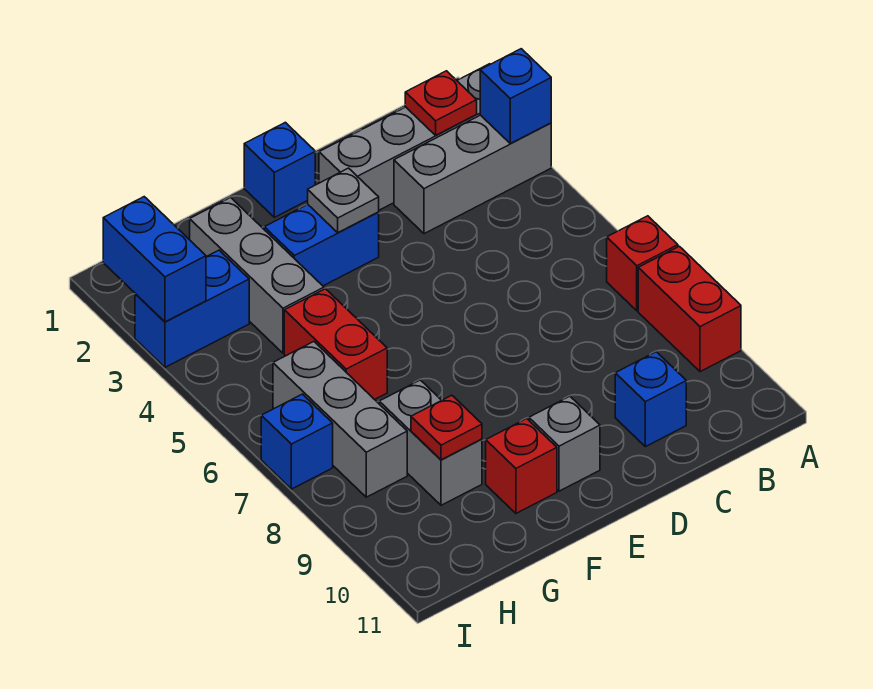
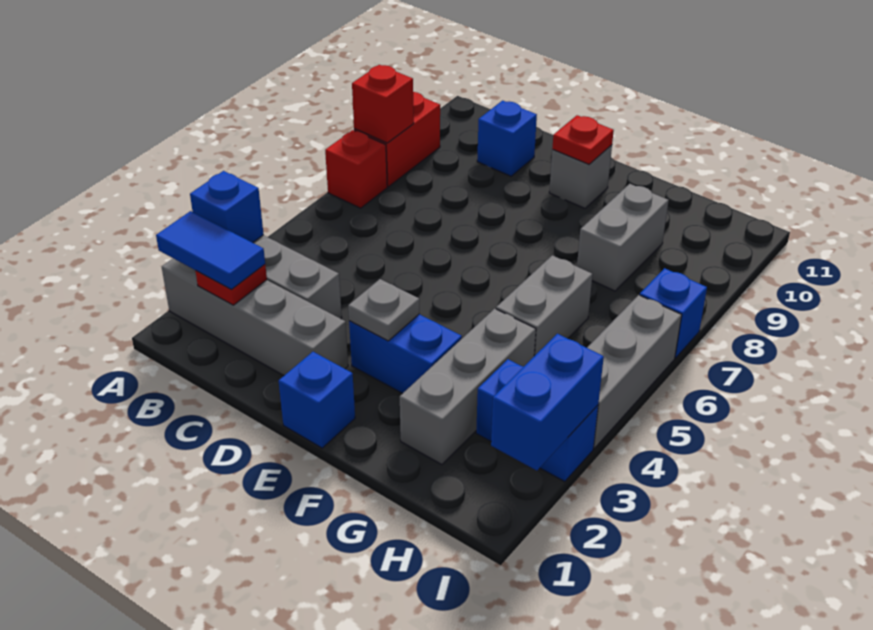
none -> blue 1x2 tile [156,211,265,289]
red 1x1 brick [486,419,557,513] -> red 1x1 brick moved to [352,65,414,143]
red 1x2 brick [284,289,387,400] -> grey 1x2 brick [496,255,592,356]
red 1x1 plate [411,395,482,460] -> red 1x1 plate moved to [552,115,614,164]
grey 1x3 brick [273,342,407,497] -> grey 1x3 brick moved to [587,295,682,448]

